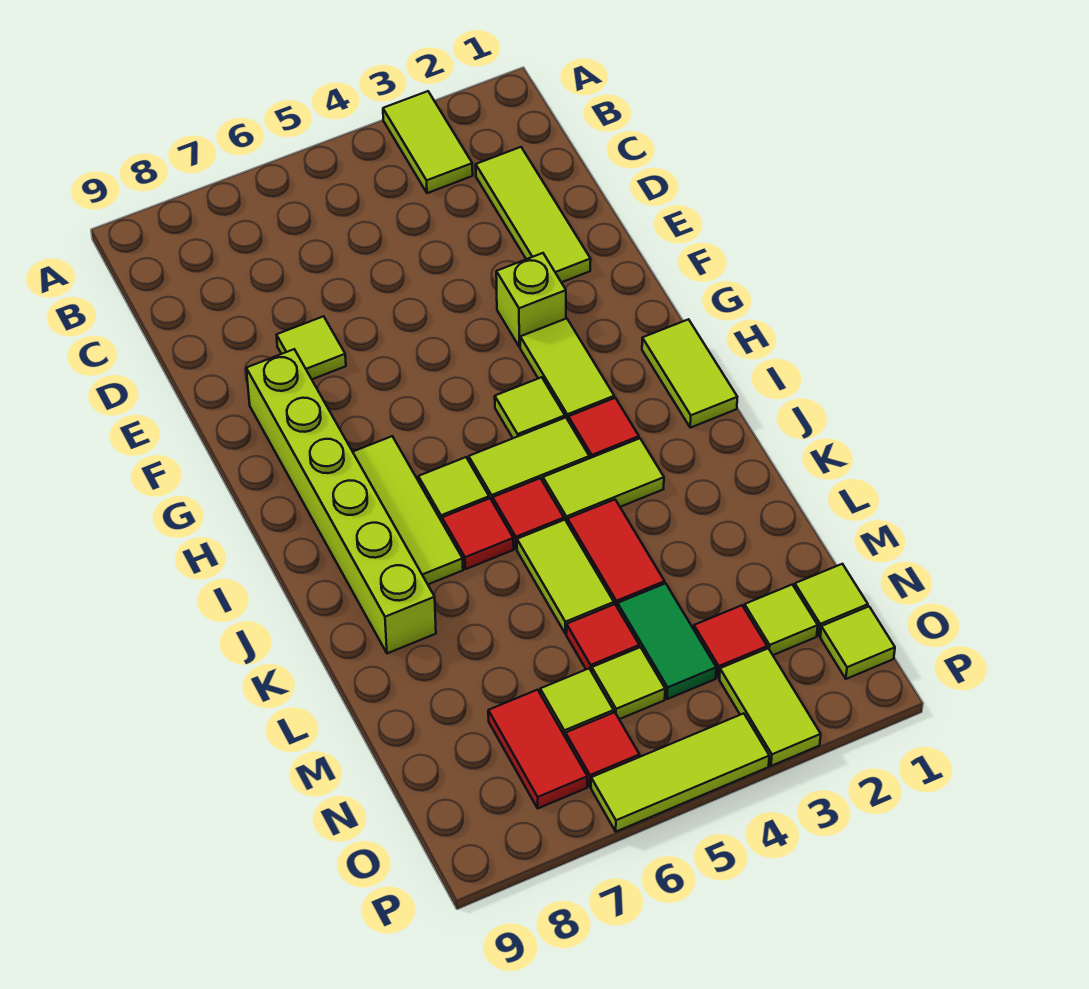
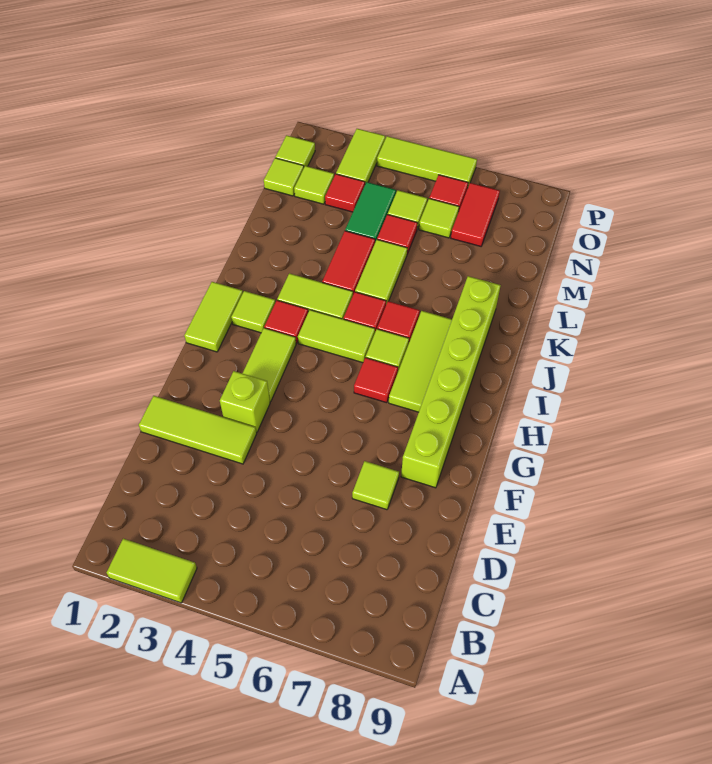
lime 1x2 tile [383,91,473,193] -> lime 1x2 tile turned to [106,539,197,603]
lime 1x3 tile [476,147,591,282] -> lime 1x3 tile turned to [139,396,257,464]
lime 1x1 tile [495,377,565,438] -> lime 1x1 tile moved to [231,291,275,333]
none -> red 1x1 tile [354,358,398,403]

